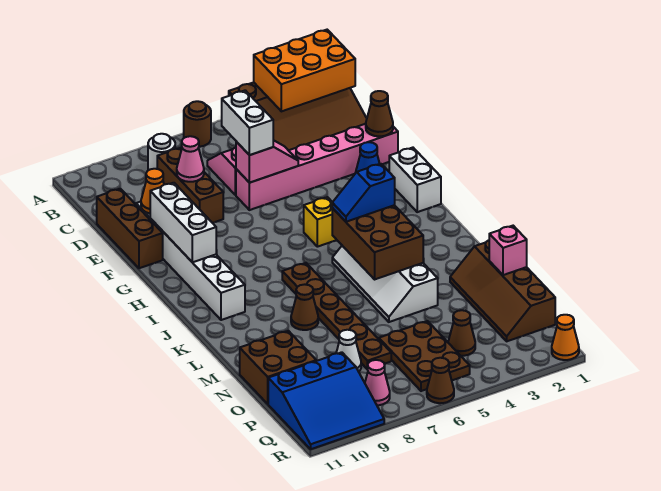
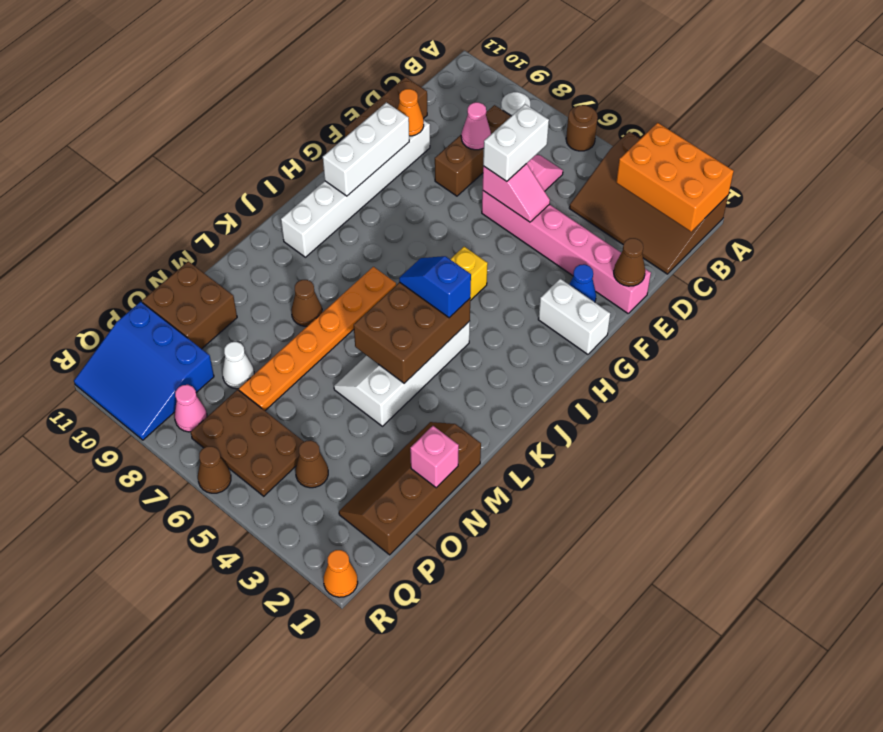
white 1x2 brick [389,148,441,212] -> white 1x2 brick turned to [538,279,610,354]
brown 1x6 plate [282,263,391,369] -> orange 1x6 plate [239,267,396,411]
brown 2x3 plate [379,321,470,391] -> brown 2x3 plate turned to [191,390,304,496]

